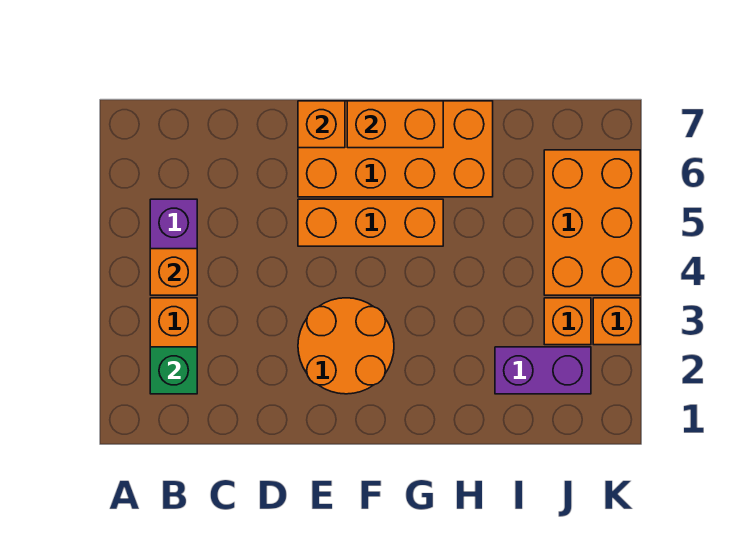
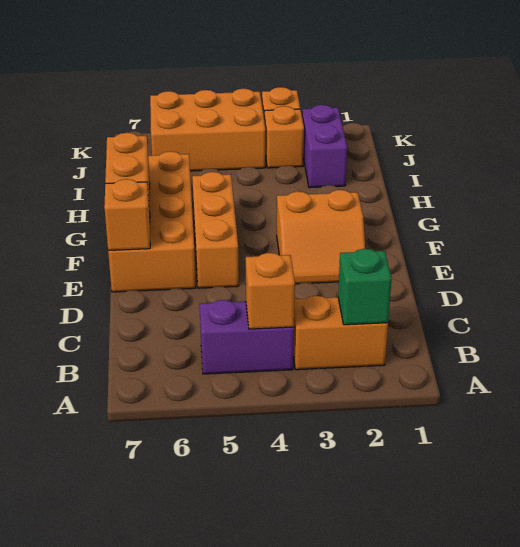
orange 2x2 round brick [298,298,394,394] -> orange 2x2 slope [277,190,365,284]

